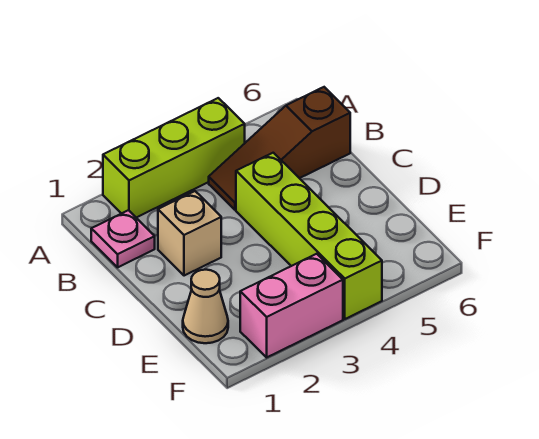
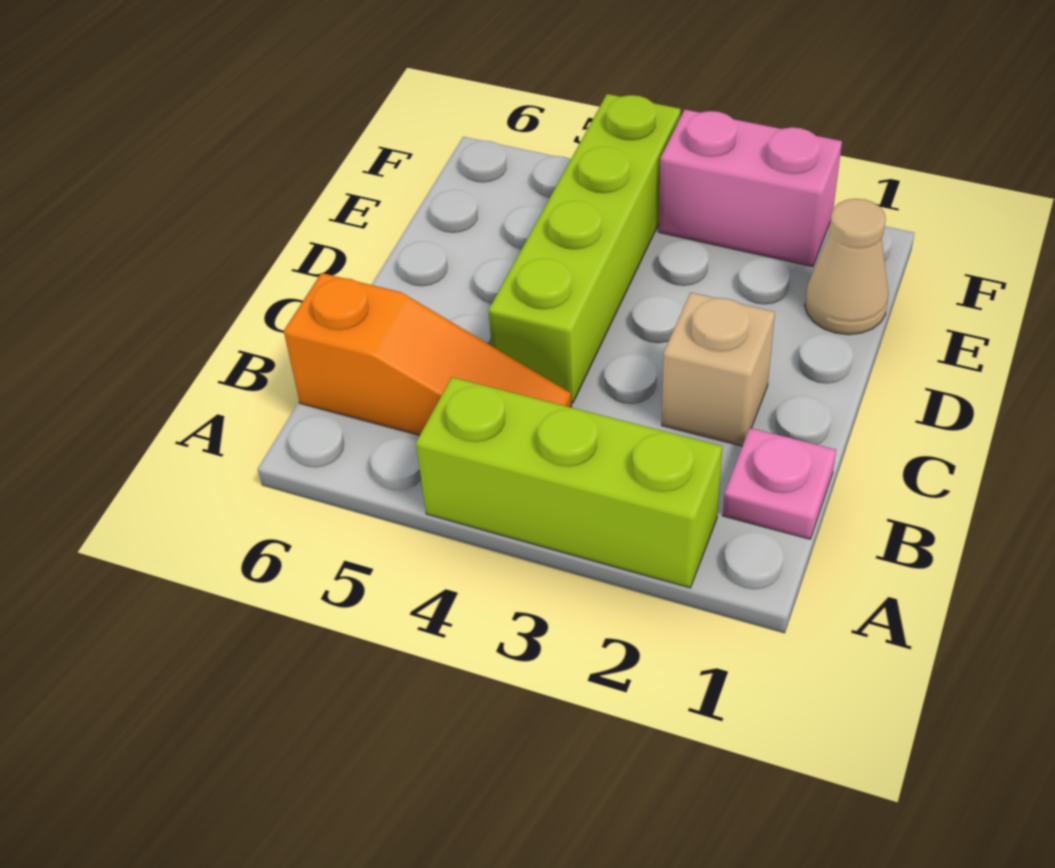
brown 1x3 slope [209,87,350,210] -> orange 1x3 slope [284,273,572,435]

